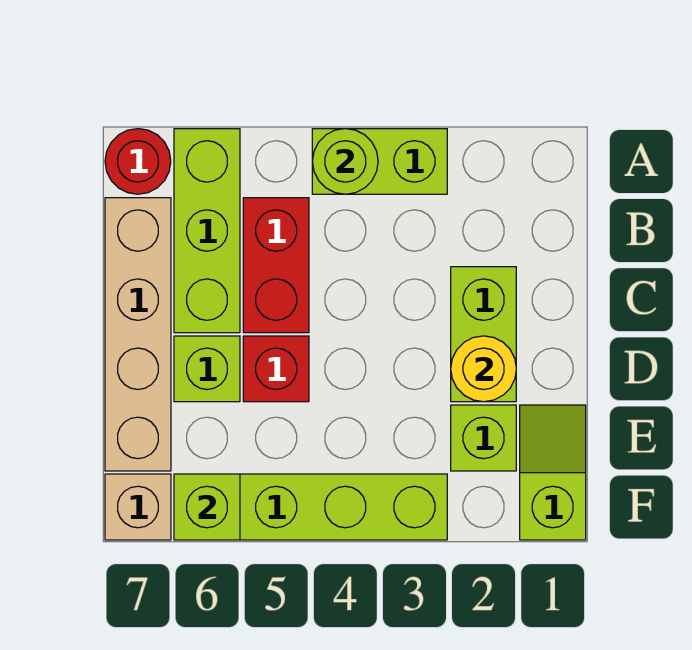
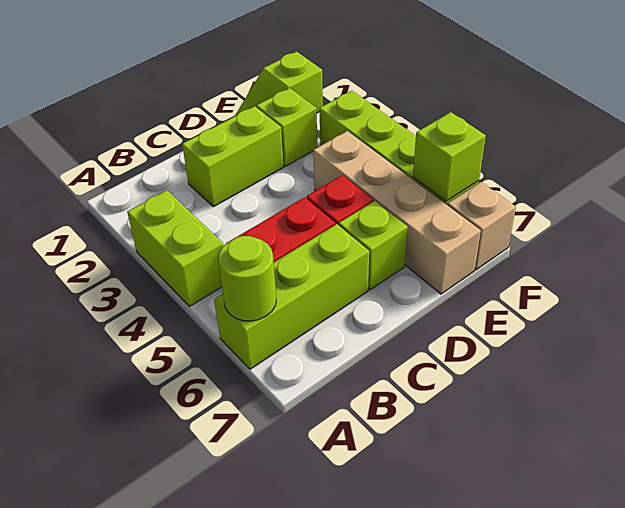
lime 1x1 round brick [312,129,378,194] -> lime 1x1 round brick moved to [218,236,276,321]
red 1x1 round brick [105,129,171,194] -> none
tan 1x4 brick [105,198,171,471] -> tan 1x4 brick turned to [313,131,481,294]
yellow 1x1 round brick [451,336,516,402] -> none

